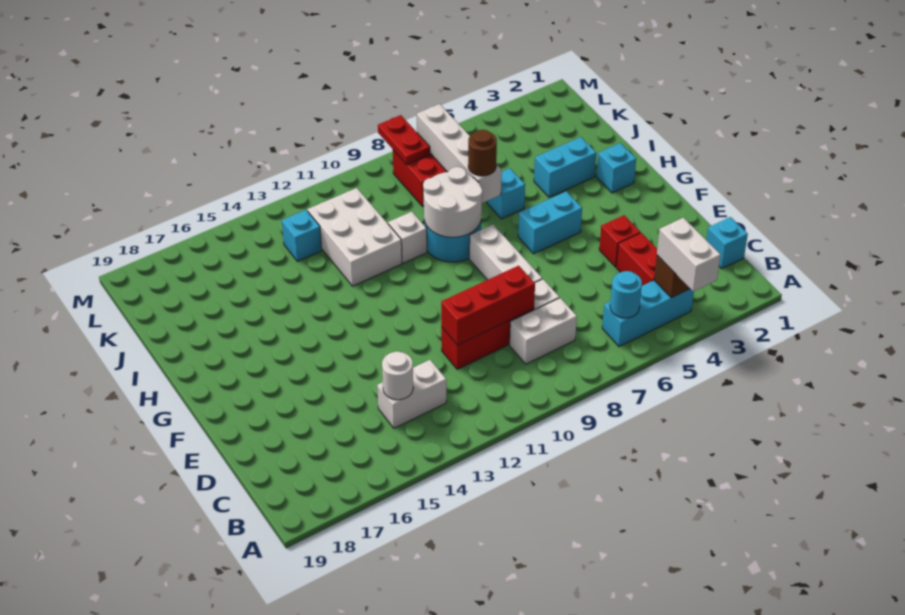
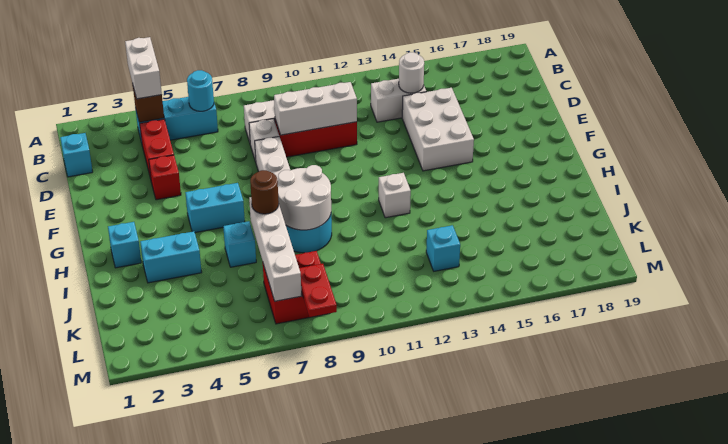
red 1x3 brick [441,266,535,345] -> white 1x3 brick [274,82,357,135]
white 1x1 brick [388,212,427,263] -> white 1x1 brick moved to [379,173,411,218]
white 2x3 brick [307,188,402,286] -> white 2x3 brick moved to [402,88,474,171]

